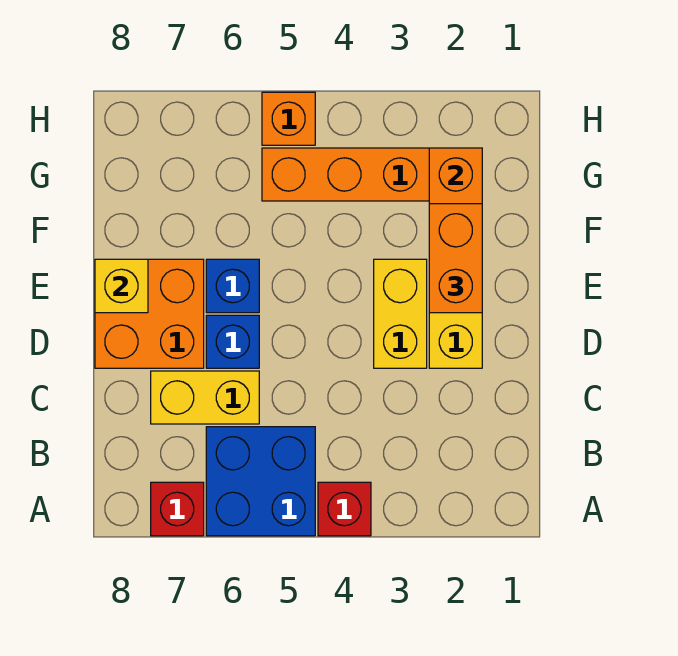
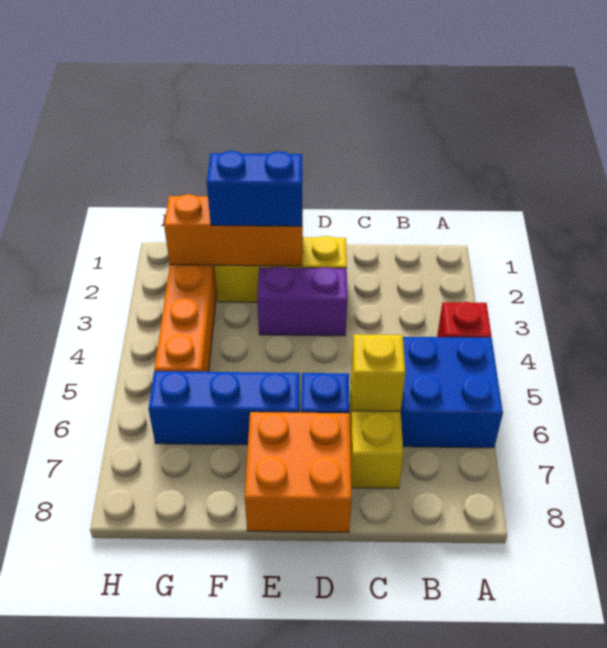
red 1x1 brick [151,482,204,536] -> none
yellow 1x2 brick [374,259,427,368] -> purple 1x2 brick [257,267,347,336]
orange 1x2 brick [429,204,482,313] -> blue 1x2 brick [207,151,303,226]
blue 1x1 brick [206,259,259,313] -> blue 1x3 brick [148,371,300,445]
yellow 1x1 brick [95,259,148,313] -> yellow 1x1 brick moved to [351,334,405,411]
orange 1x1 brick [262,92,315,145] -> none

